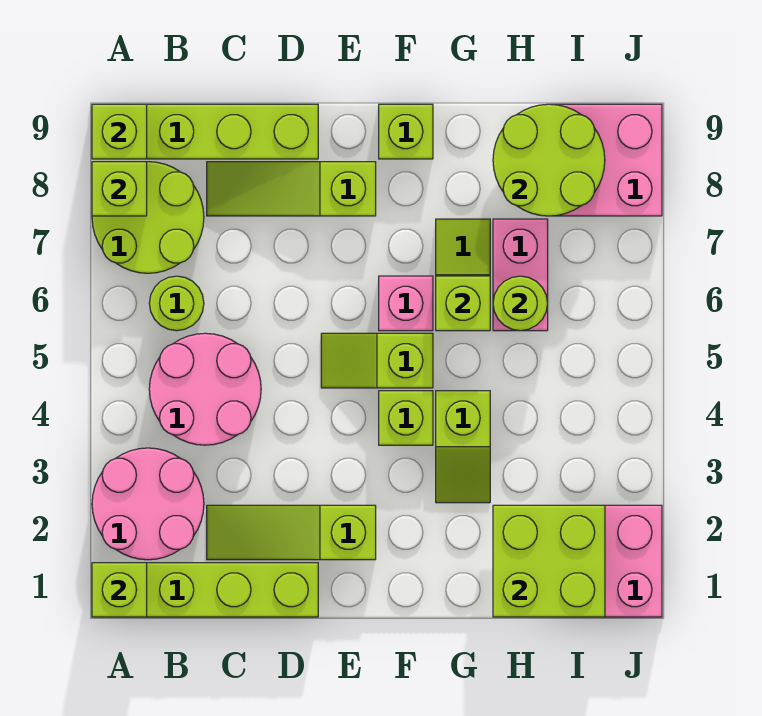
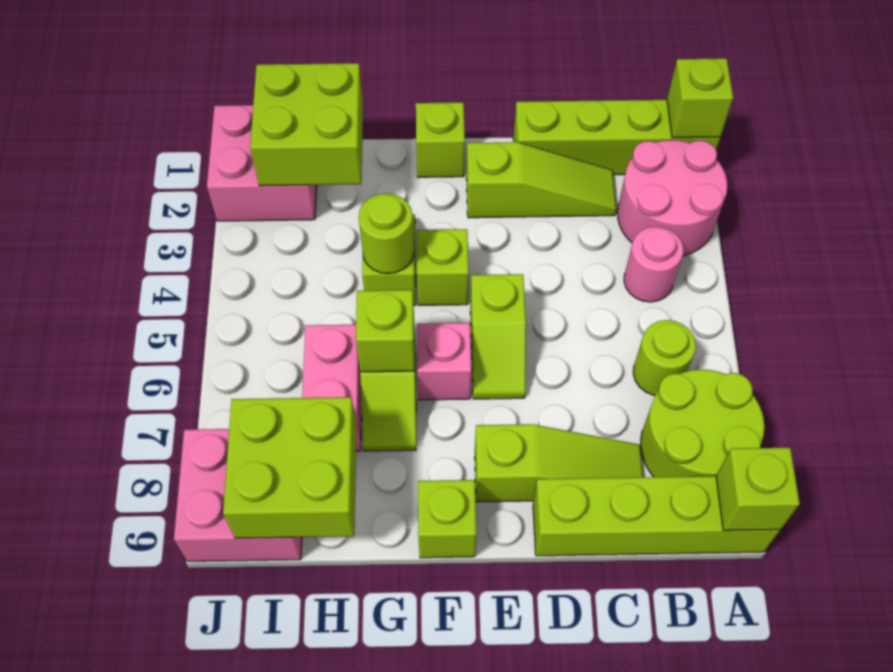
lime 1x1 brick [92,162,147,216] -> lime 1x1 brick moved to [416,102,465,177]
pink 2x2 round brick [149,333,261,445] -> pink 1x1 round brick [624,227,684,302]
lime 1x2 slope [321,333,433,388] -> lime 1x2 slope turned to [470,274,526,399]
lime 1x1 round brick [493,276,548,331] -> lime 1x1 round brick moved to [359,193,414,274]
lime 2x2 round brick [493,104,605,216] -> lime 2x2 brick [223,397,357,538]

